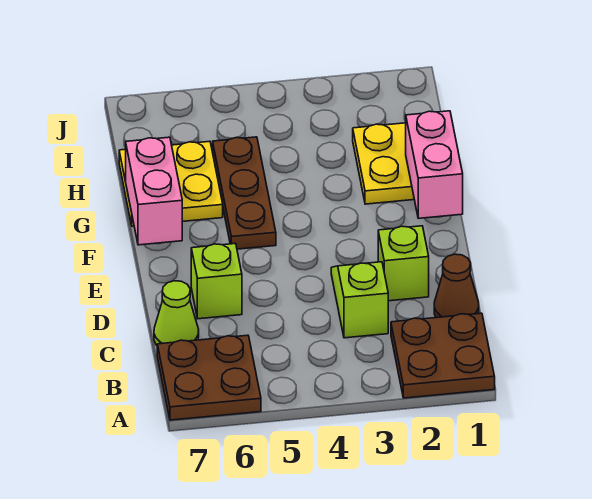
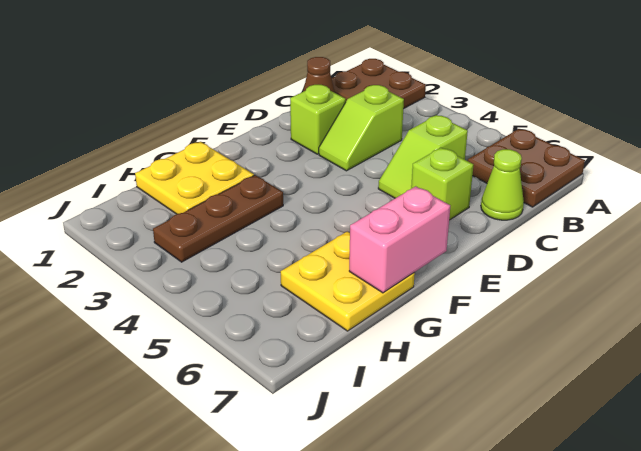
none -> lime 1x2 slope [378,115,468,198]
pink 1x2 brick [406,111,463,218] -> none
brown 1x3 plate [213,137,276,249] -> brown 1x3 plate moved to [153,175,283,262]

